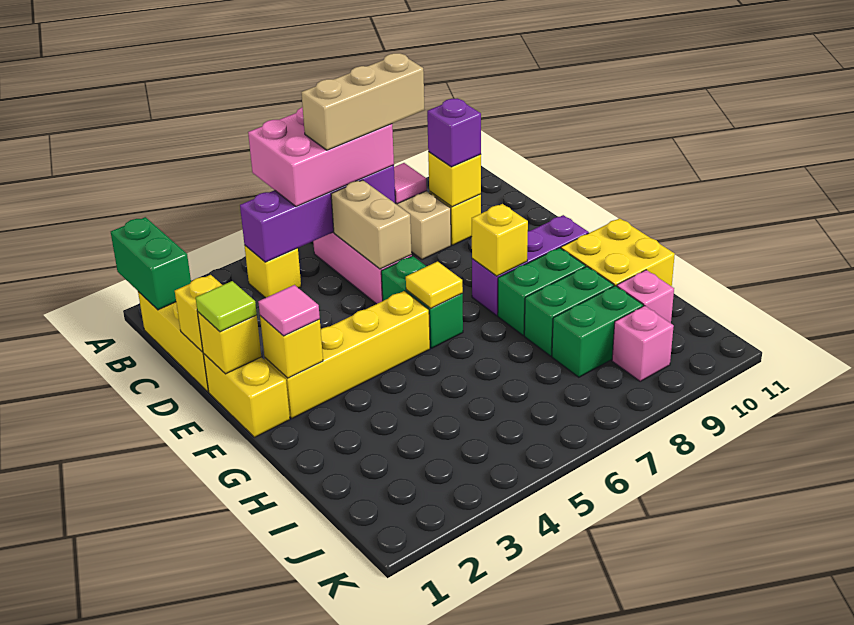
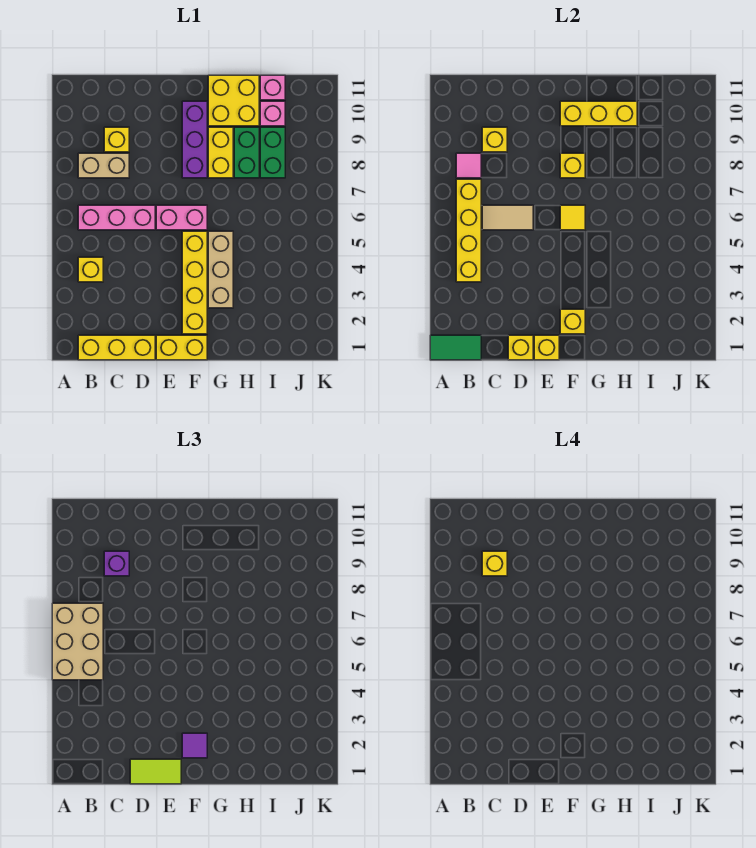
green 1x2 brick [111,217,191,310] -> green 1x2 tile [430,335,481,360]
pink 2x3 brick [248,107,394,207] -> tan 2x3 brick [52,603,103,680]
purple 1x4 brick [240,165,396,262] -> yellow 1x4 brick [456,179,481,282]
tan 1x3 brick [301,53,424,150] -> tan 1x3 brick moved to [208,231,233,308]
tan 1x2 brick [331,180,412,269] -> tan 1x2 tile [482,205,533,230]
none -> yellow 1x1 brick [482,551,507,576]
lime 1x1 tile [196,281,257,332] -> lime 1x2 tile [130,759,181,784]
green 1x2 brick [381,256,463,348] -> pink 1x2 brick [156,205,207,230]
pink 1x1 tile [258,285,320,336] -> purple 1x1 tile [182,733,207,758]
none -> yellow 1x3 brick [560,101,637,126]
green 1x2 brick [498,248,586,335] -> yellow 1x2 brick [208,127,233,178]
pink 1x1 brick [612,306,674,381] -> pink 1x1 brick moved to [260,75,285,100]

